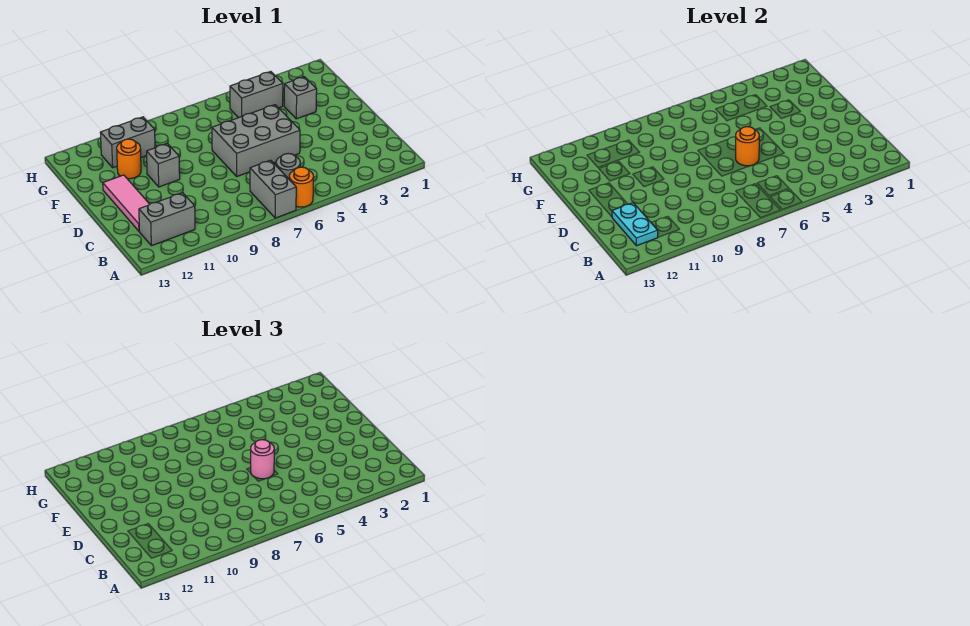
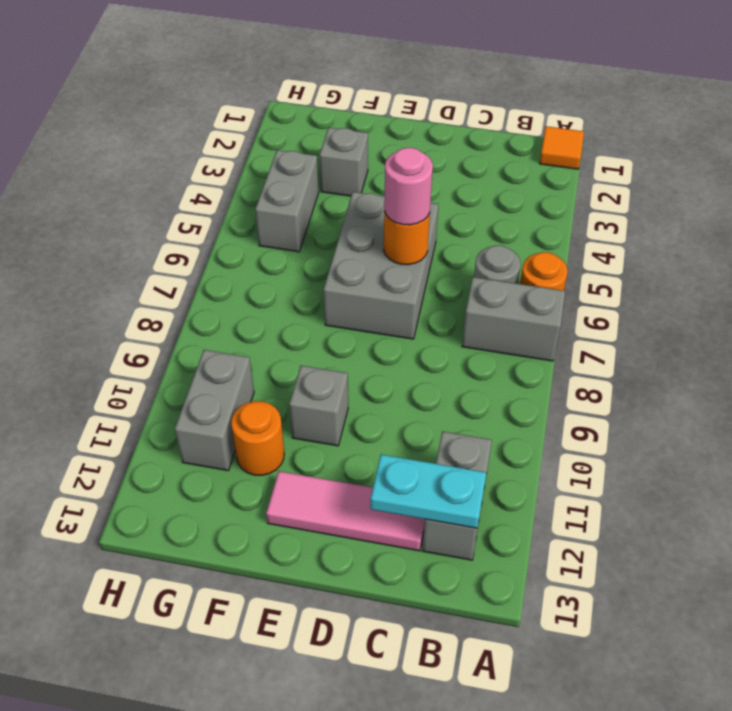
none -> orange 1x1 tile [539,126,584,169]

